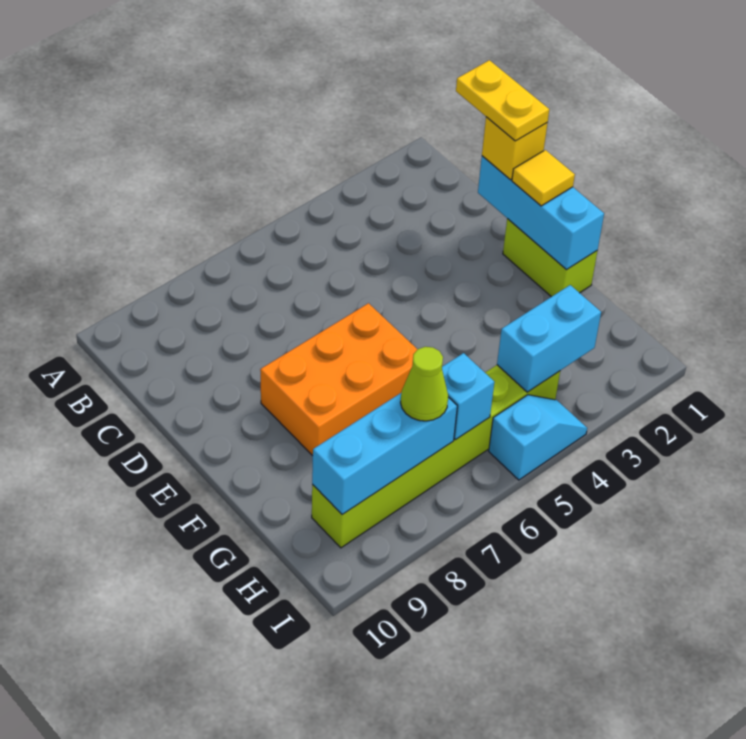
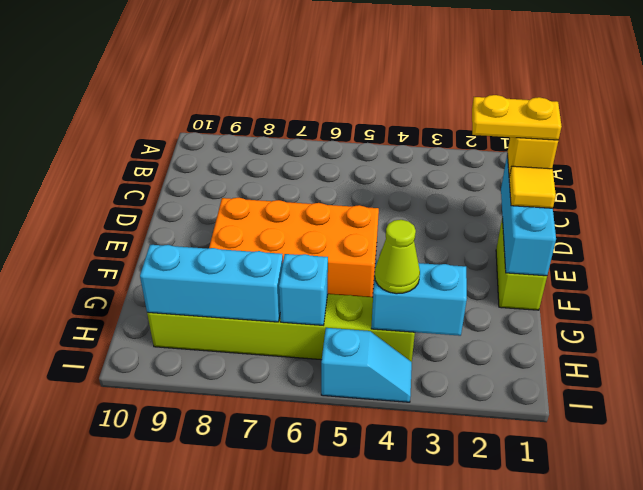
yellow 1x2 plate [456,60,549,141] -> yellow 1x2 plate turned to [472,95,562,140]
orange 2x3 brick [260,303,418,456] -> orange 2x4 brick [209,198,379,297]
lime 1x1 cone [401,347,448,421] -> lime 1x1 cone moved to [375,220,420,294]

